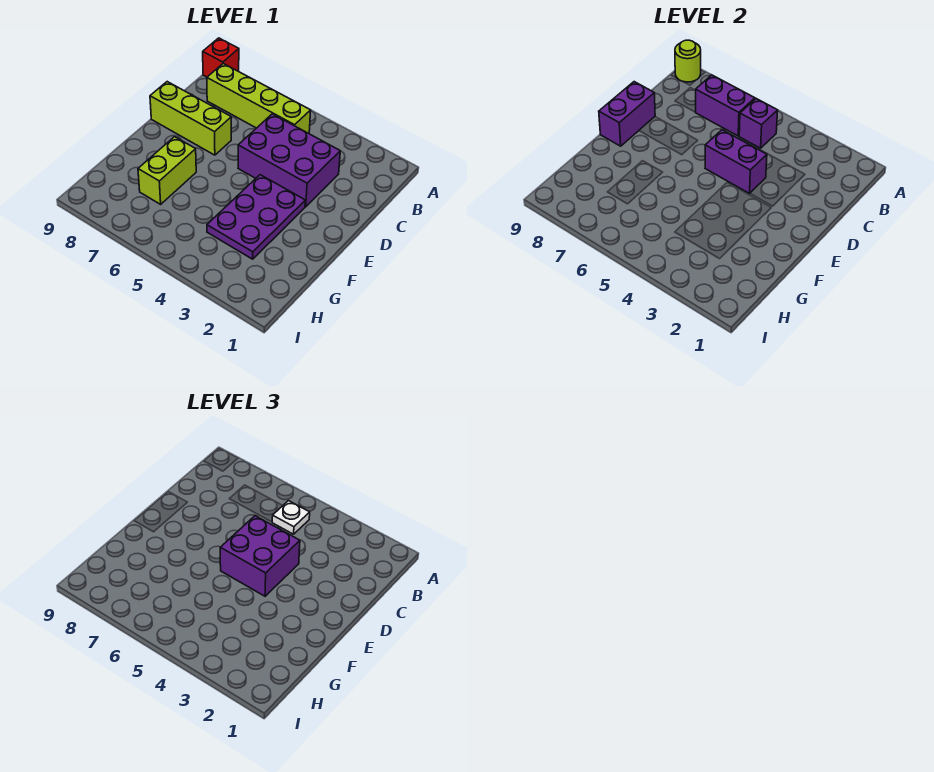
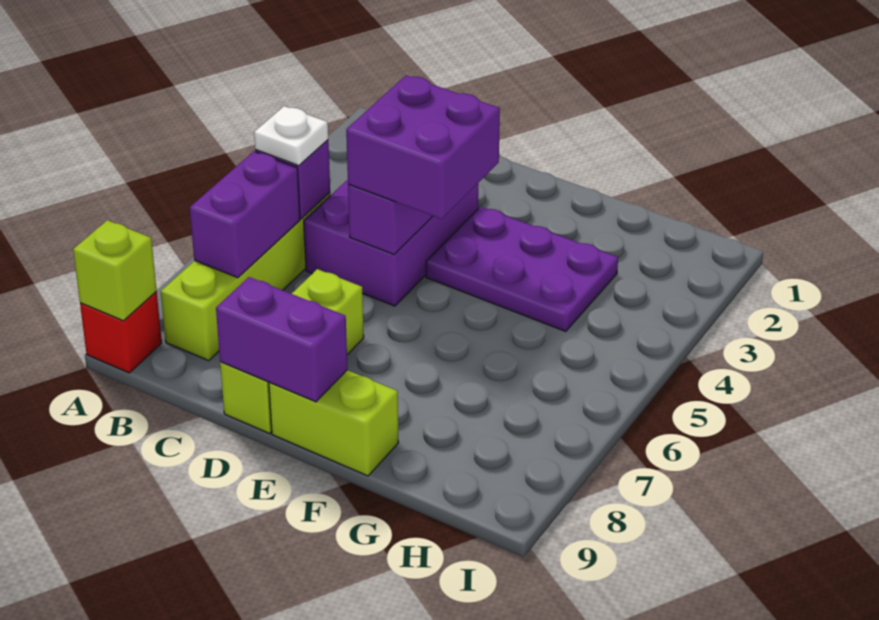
lime 1x1 round brick [675,40,701,82] -> lime 1x1 brick [73,220,157,321]
lime 1x2 brick [138,137,196,204] -> lime 1x2 brick moved to [269,370,399,476]

